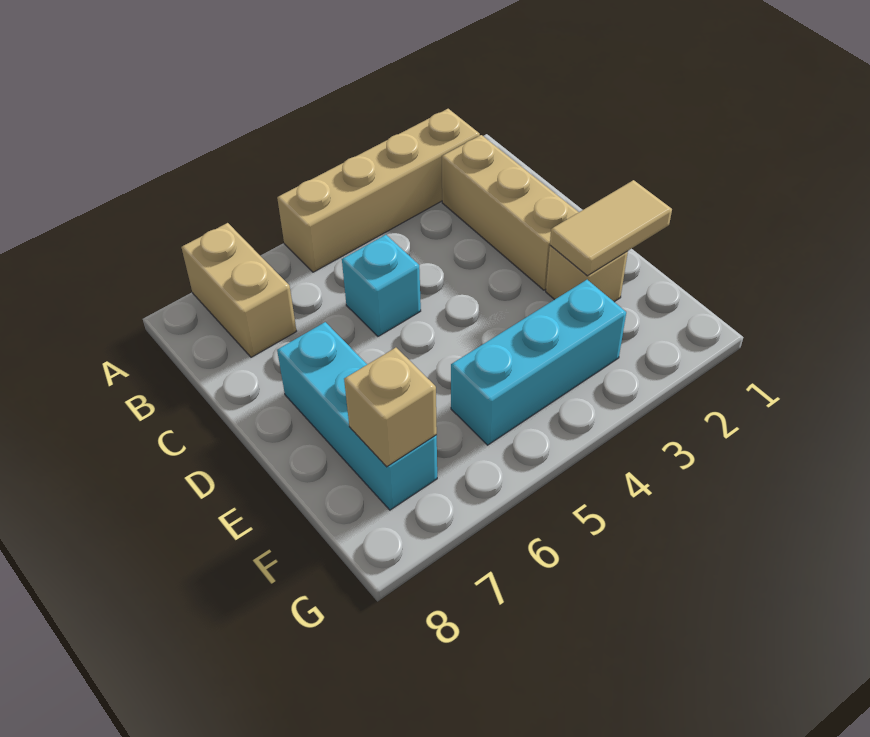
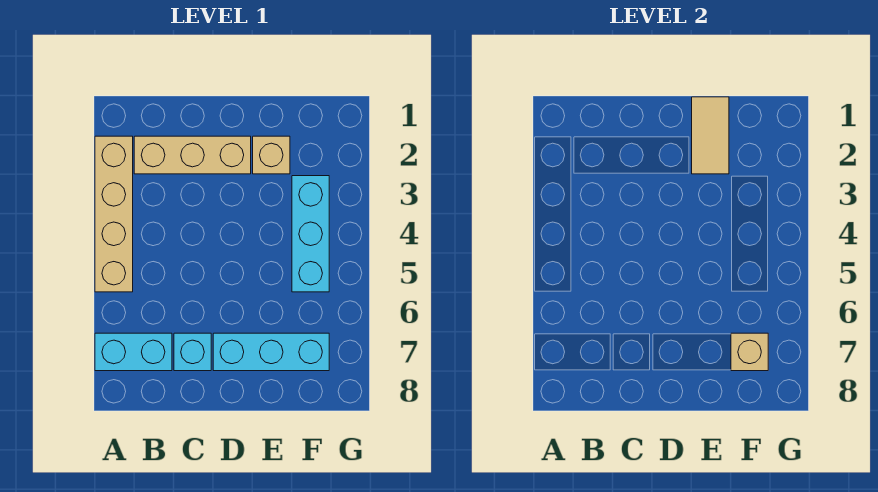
tan 1x2 brick [181,223,296,357] -> cyan 1x2 brick [95,333,172,371]
cyan 1x1 brick [342,235,421,336] -> cyan 1x1 brick moved to [174,333,211,371]

